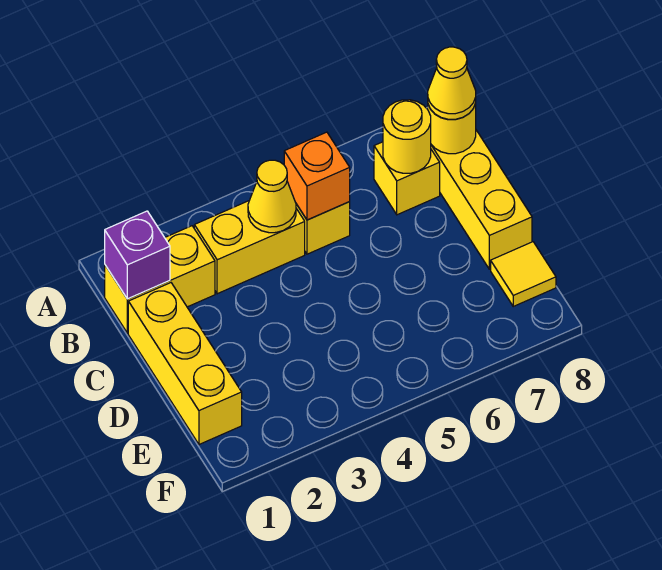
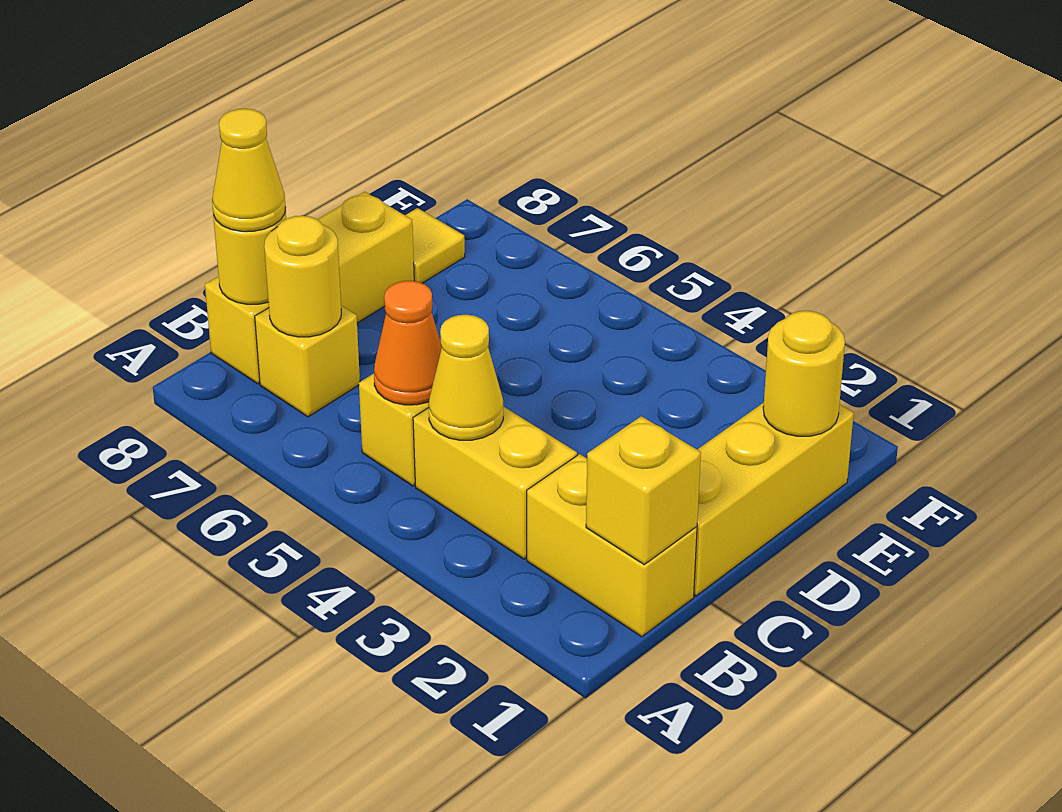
purple 1x1 brick [105,211,170,299] -> yellow 1x1 brick [586,416,701,564]
orange 1x1 brick [284,132,350,220] -> orange 1x1 cone [374,281,442,405]
none -> yellow 1x1 round brick [763,311,845,436]

